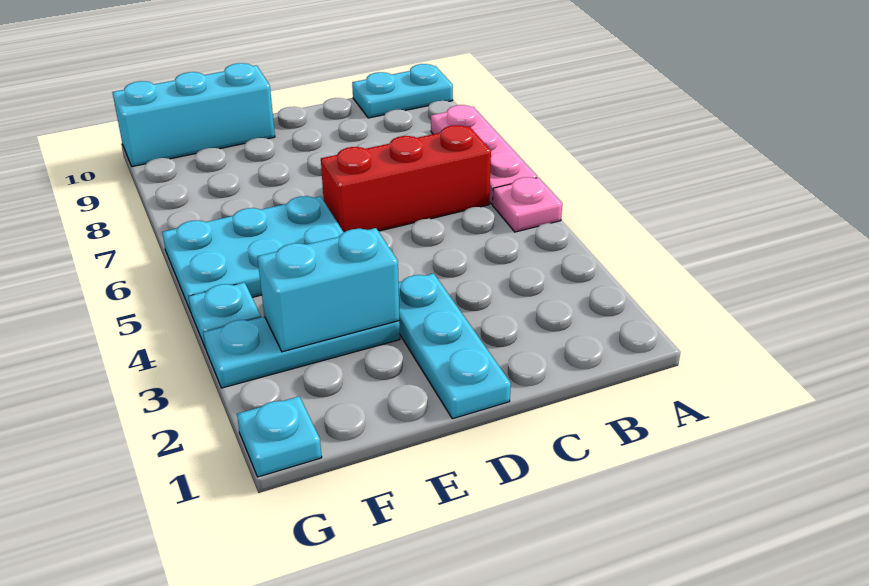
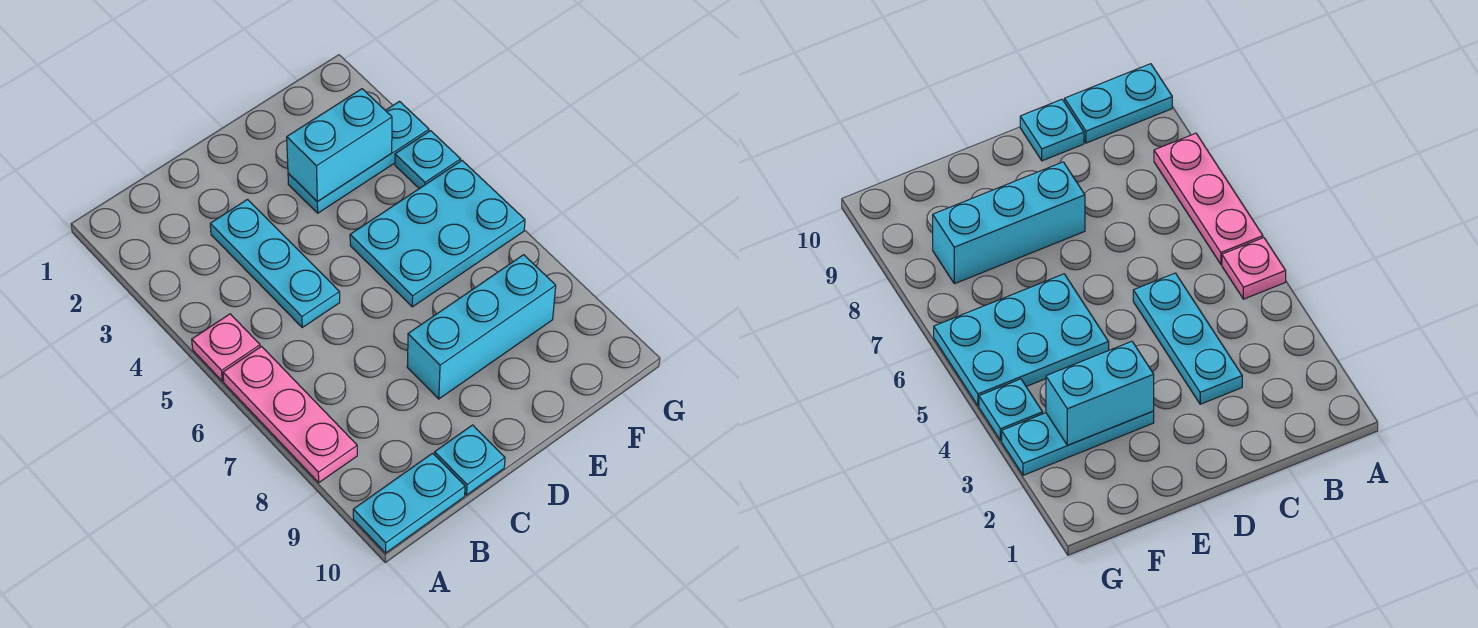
red 1x3 brick [321,125,491,232] -> none
cyan 1x3 plate [399,273,511,419] -> cyan 1x3 plate moved to [210,200,340,327]
cyan 1x3 brick [112,63,275,167] -> cyan 1x3 brick moved to [407,255,556,399]
cyan 1x1 plate [237,397,322,477] -> cyan 1x1 plate moved to [435,425,505,495]

